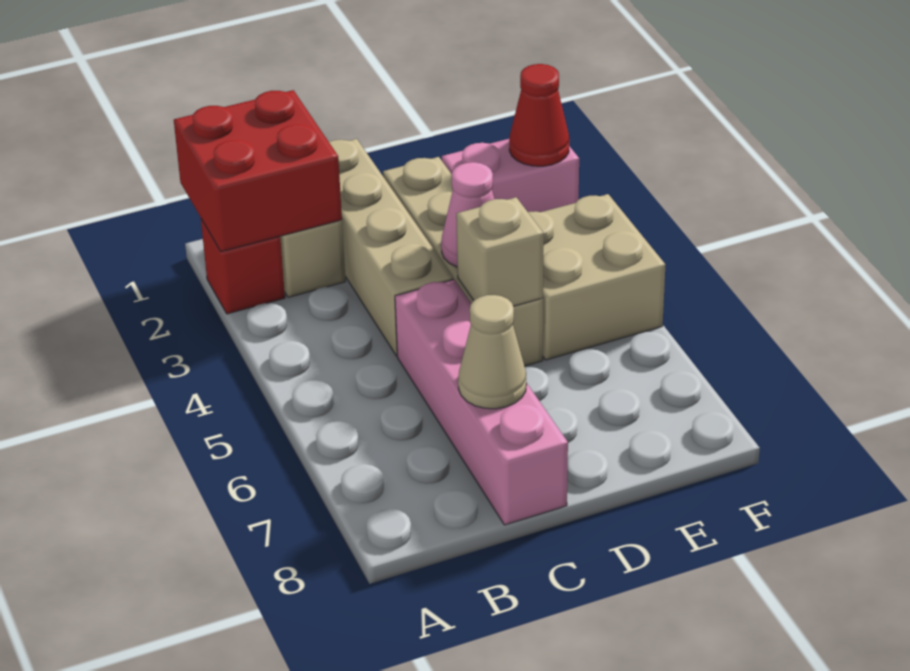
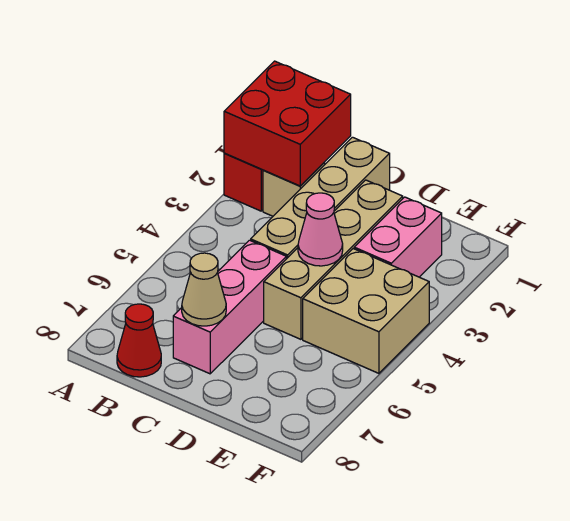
pink 1x4 brick [395,280,568,525] -> pink 1x3 brick [173,240,286,374]
tan 1x1 brick [456,197,544,306] -> none
pink 1x2 brick [442,139,579,212] -> pink 1x2 brick turned to [354,197,442,277]
red 1x1 cone [509,64,569,166] -> red 1x1 cone moved to [117,304,161,377]

